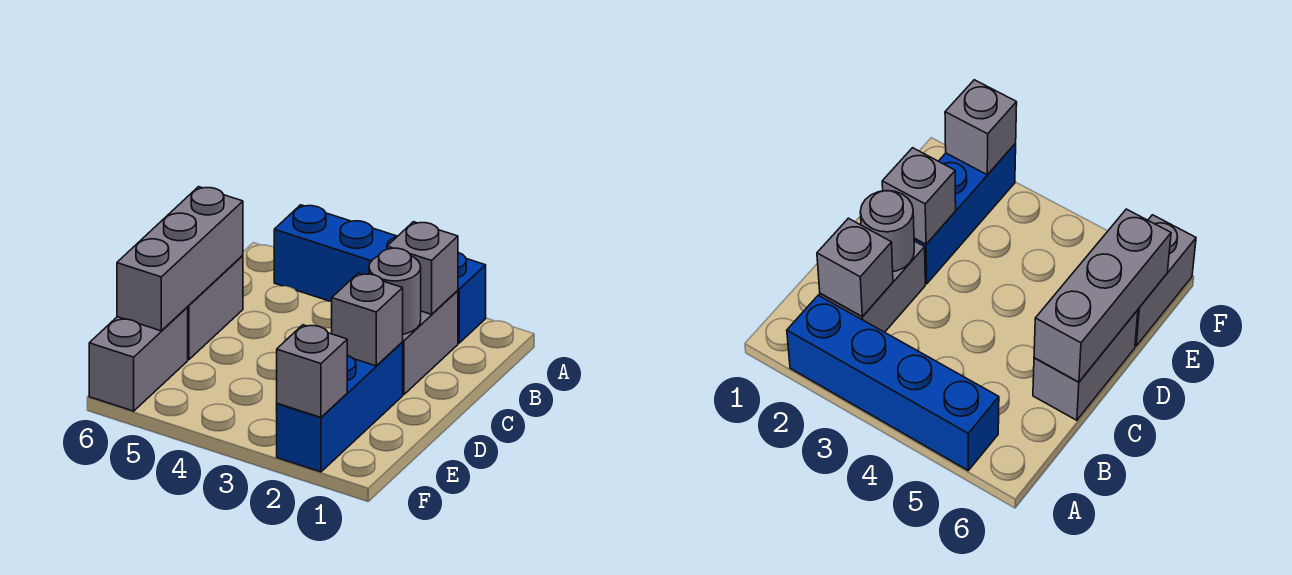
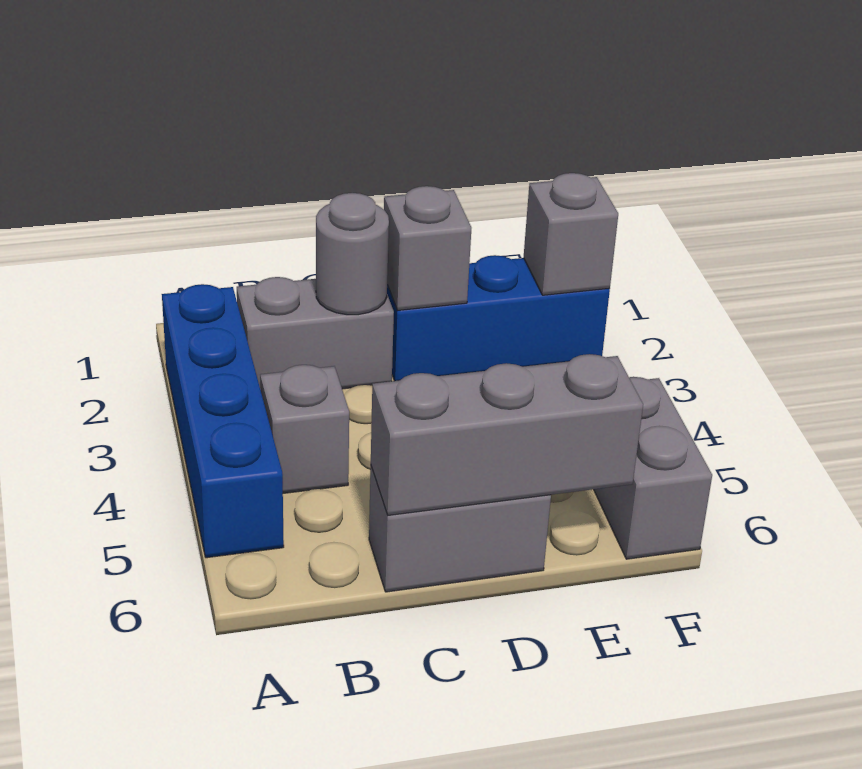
grey 1x1 brick [387,222,458,314] -> grey 1x1 brick moved to [260,365,349,493]
grey 1x2 brick [89,307,188,411] -> grey 1x2 brick turned to [594,377,712,559]

